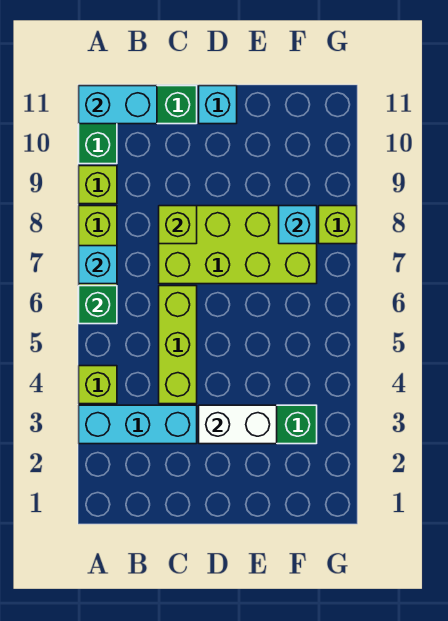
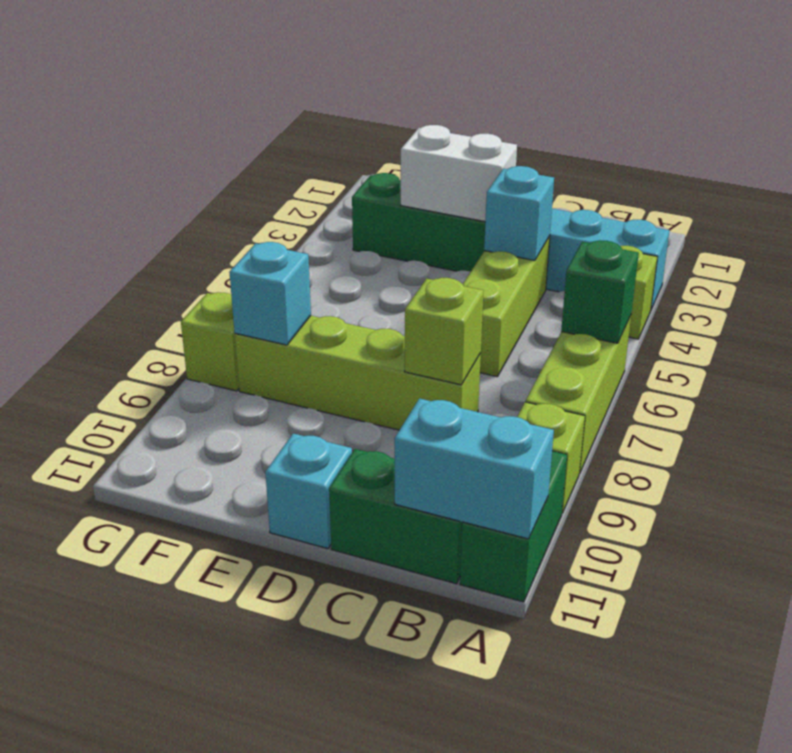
cyan 1x1 brick [79,246,117,284] -> cyan 1x1 brick moved to [484,166,554,260]
lime 2x4 brick [159,206,317,284] -> lime 1x4 brick [235,316,481,430]

